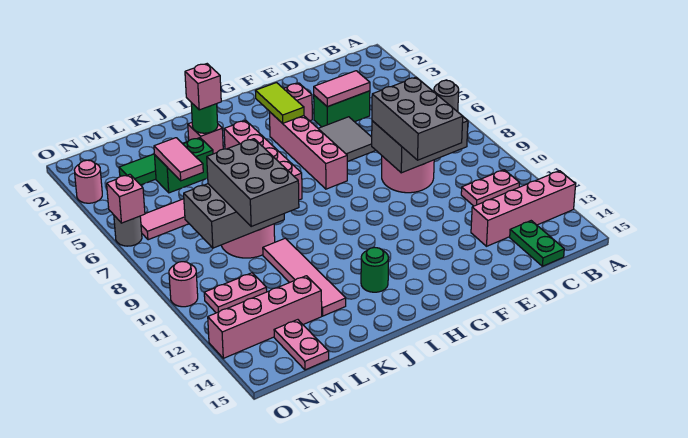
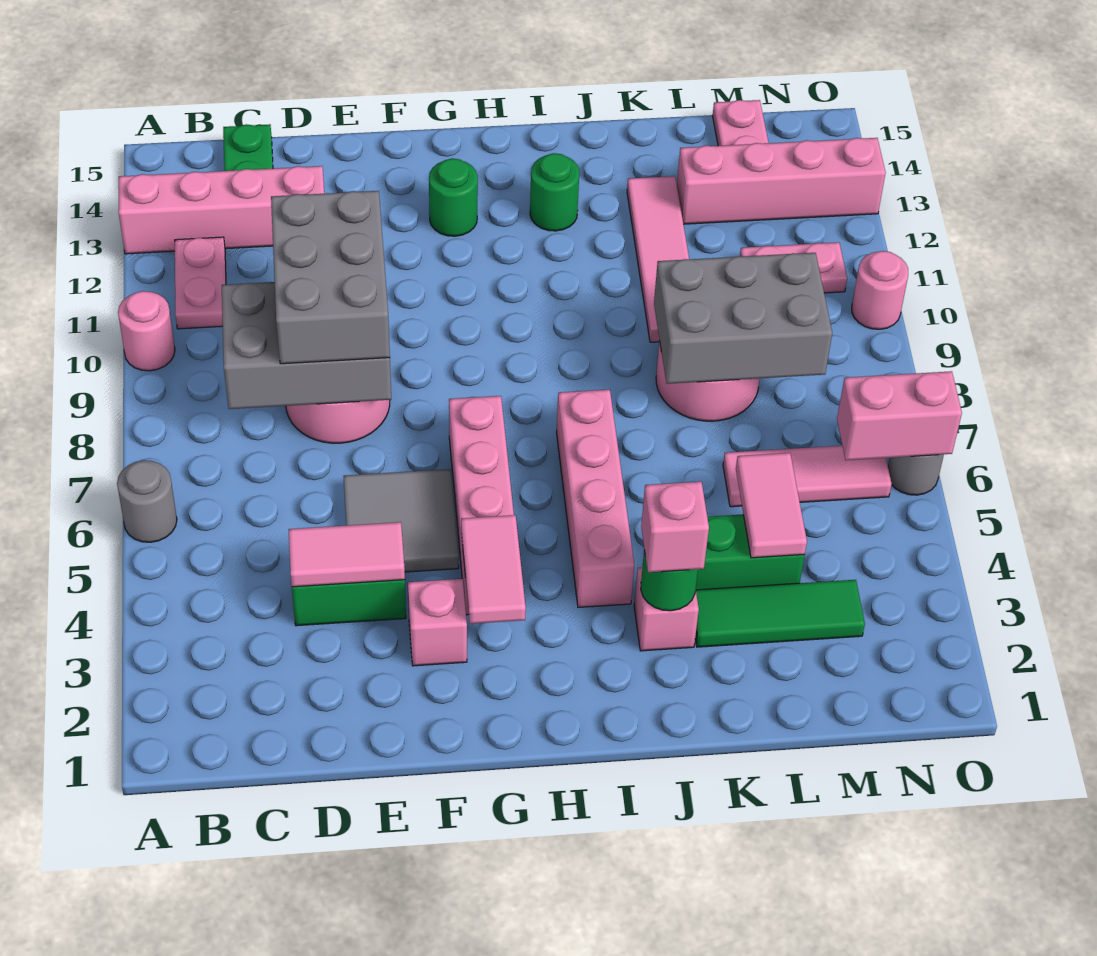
pink 1x2 plate [461,170,520,206] -> pink 1x2 plate turned to [175,237,226,329]
lime 1x2 tile [256,83,304,123] -> pink 1x2 tile [461,515,526,624]
none -> green 1x1 round brick [429,158,478,236]
grey 2x3 brick [207,139,299,226] -> none
pink 1x1 round brick [74,160,102,203] -> pink 1x1 round brick moved to [118,291,175,371]
pink 1x1 brick [107,174,145,223] -> pink 1x2 brick [837,371,962,460]

